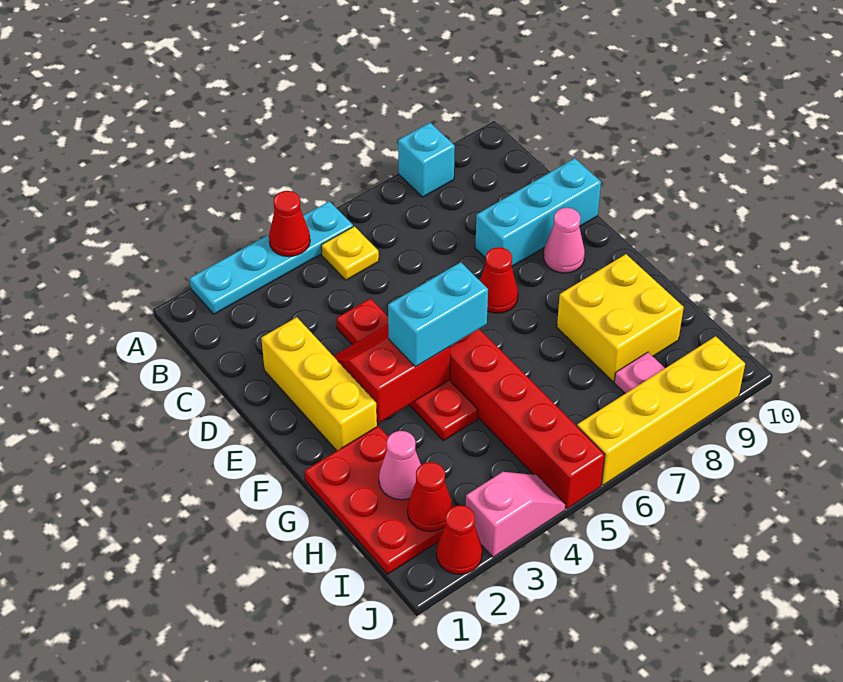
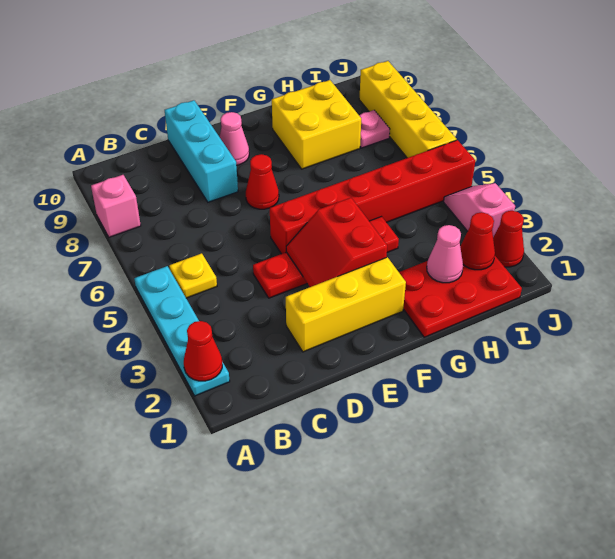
red 1x1 cone [269,191,310,257] -> red 1x1 cone moved to [184,321,222,381]
cyan 1x1 brick [398,123,455,197] -> pink 1x1 brick [91,175,141,237]
cyan 1x2 brick [388,262,488,367] -> none

